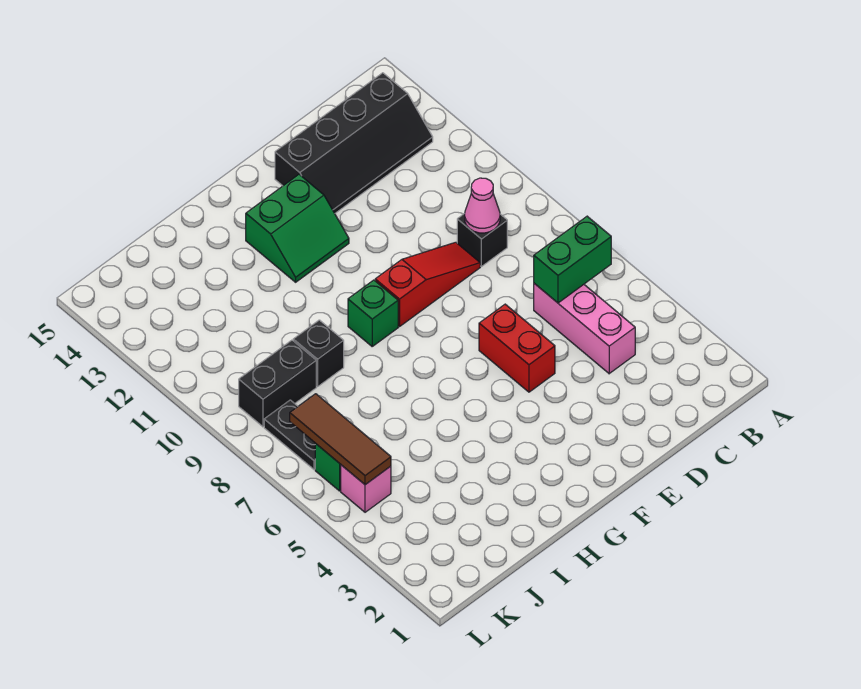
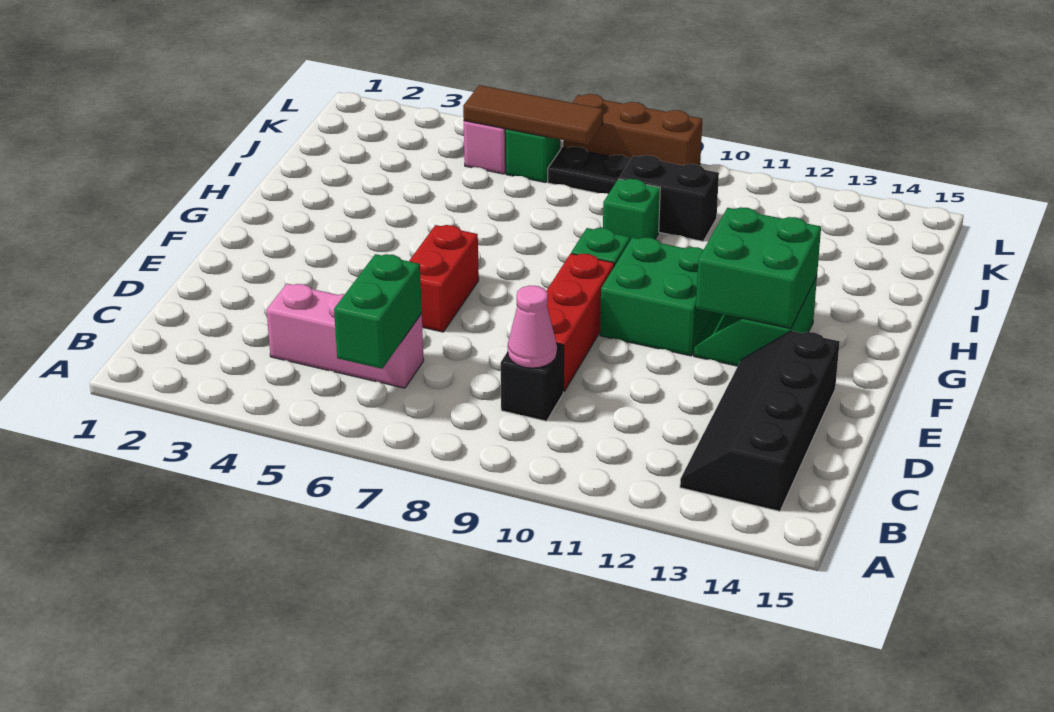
red 1x3 slope [375,242,480,327] -> red 1x3 brick [546,254,614,392]
red 1x2 brick [479,304,555,392] -> red 1x2 brick turned to [409,225,479,332]
none -> green 2x2 brick [600,237,713,356]
none -> green 2x2 brick [696,207,821,329]
black 1x1 brick [293,320,344,387] -> green 1x1 brick [603,179,660,240]
black 1x2 brick [239,340,316,427] -> black 1x2 brick turned to [619,155,719,241]
none -> brown 1x3 brick [563,94,702,165]

